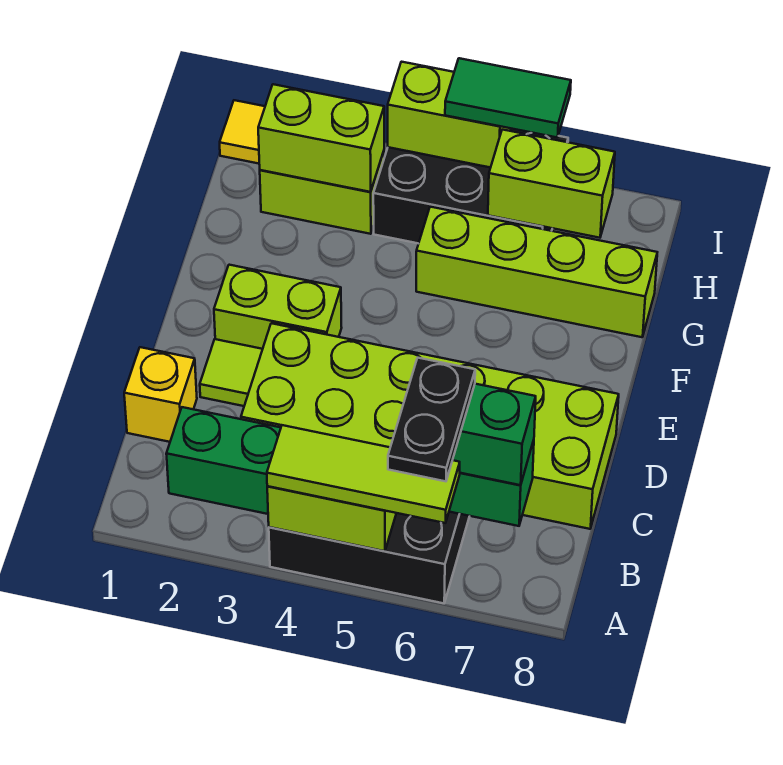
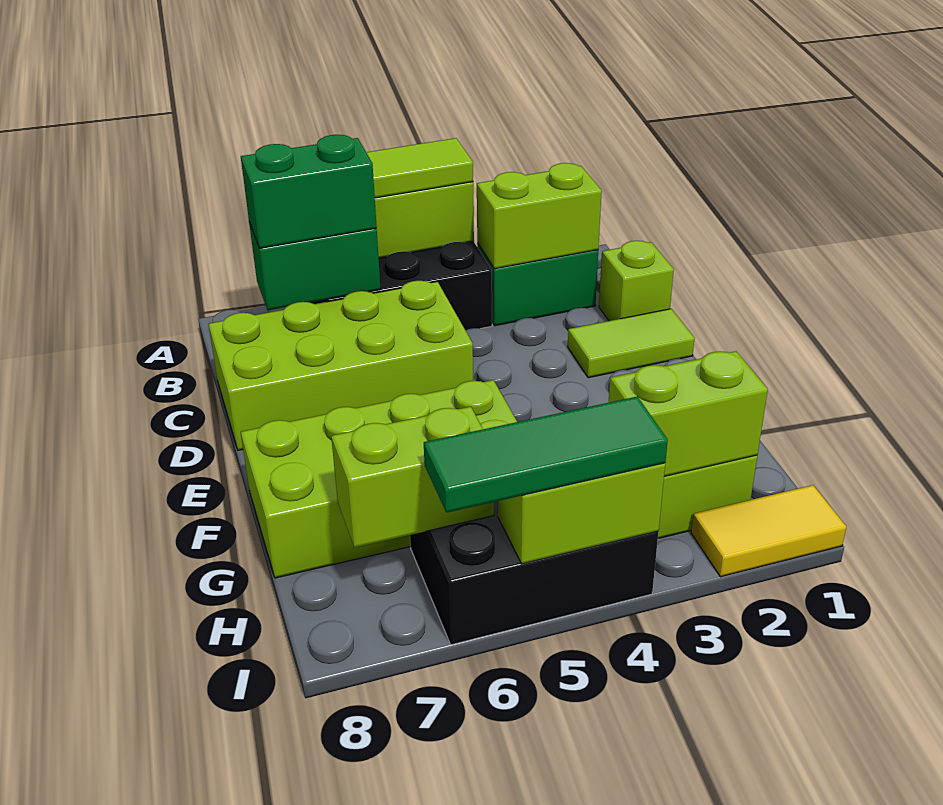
black 1x2 plate [388,358,475,481] -> none
yellow 1x1 brick [124,347,197,442] -> lime 1x1 brick [599,241,674,321]
lime 2x6 brick [241,323,619,529] -> lime 2x4 brick [209,281,473,450]
lime 1x1 tile [200,339,263,406] -> lime 1x2 tile [568,309,695,378]
lime 1x2 brick [214,265,342,349] -> lime 1x2 brick moved to [477,163,602,269]
lime 1x4 brick [416,207,657,337] -> lime 2x4 brick [241,380,517,578]
green 1x2 tile [445,58,571,138] -> green 1x3 tile [424,397,668,513]

